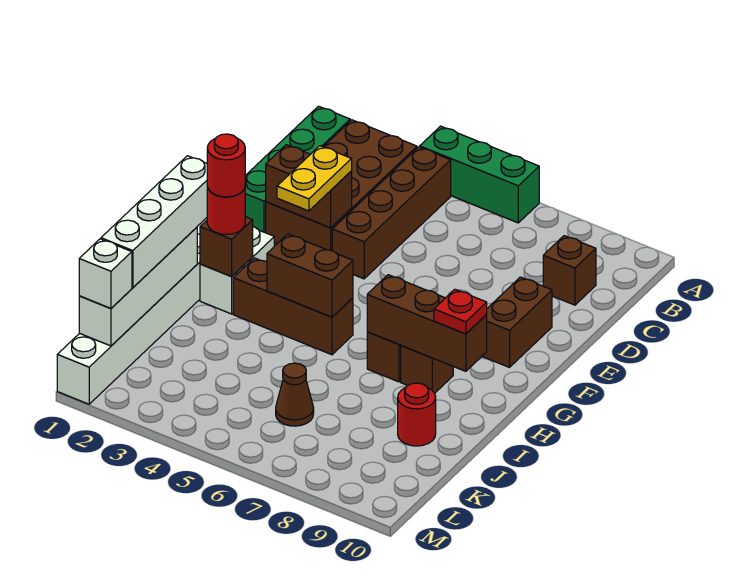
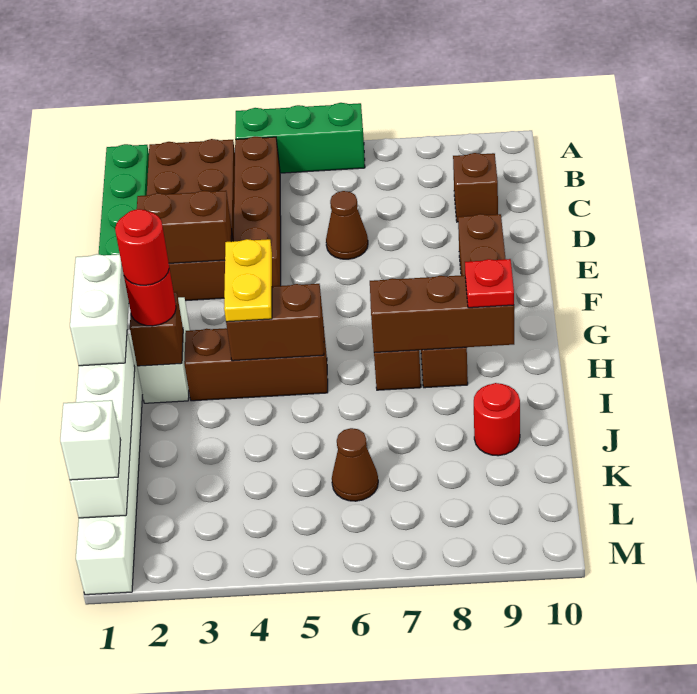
none -> brown 1x1 cone [326,191,368,259]
yellow 1x2 plate [277,146,352,211] -> yellow 1x2 plate moved to [224,239,272,322]
white 1x4 brick [101,156,207,288] -> white 1x2 brick [70,254,129,366]

